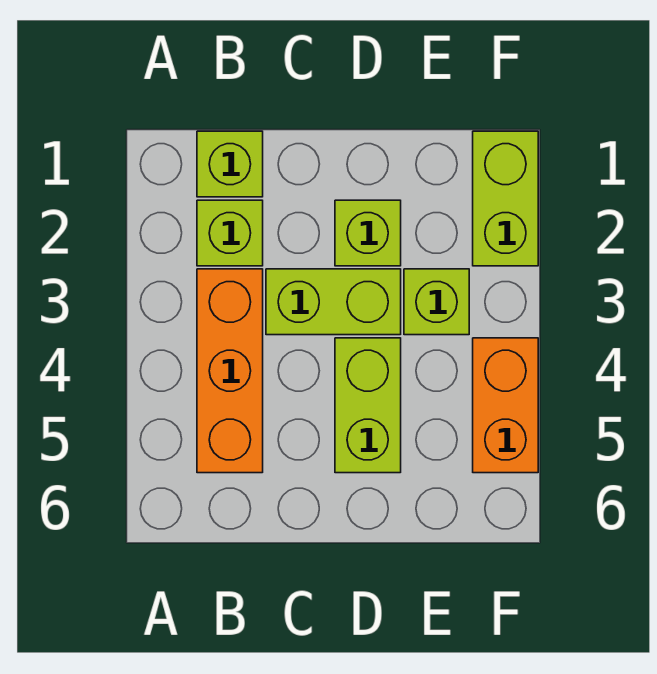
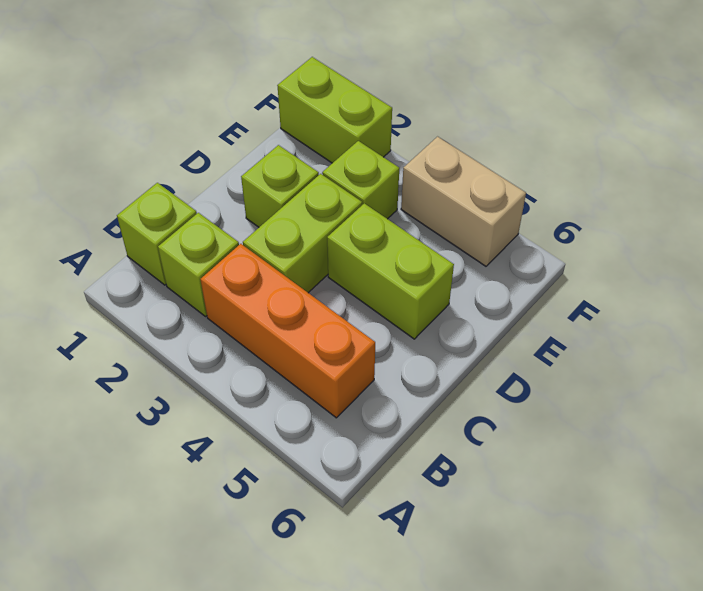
orange 1x2 brick [473,338,538,473] -> tan 1x2 brick [401,137,526,266]

